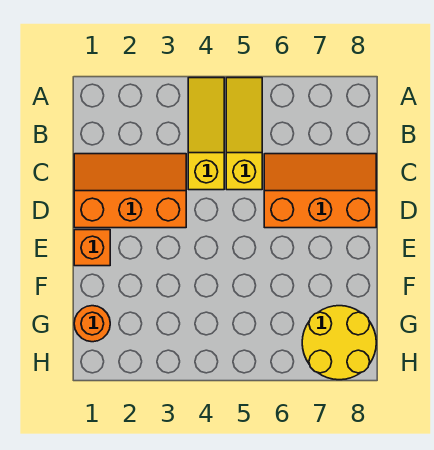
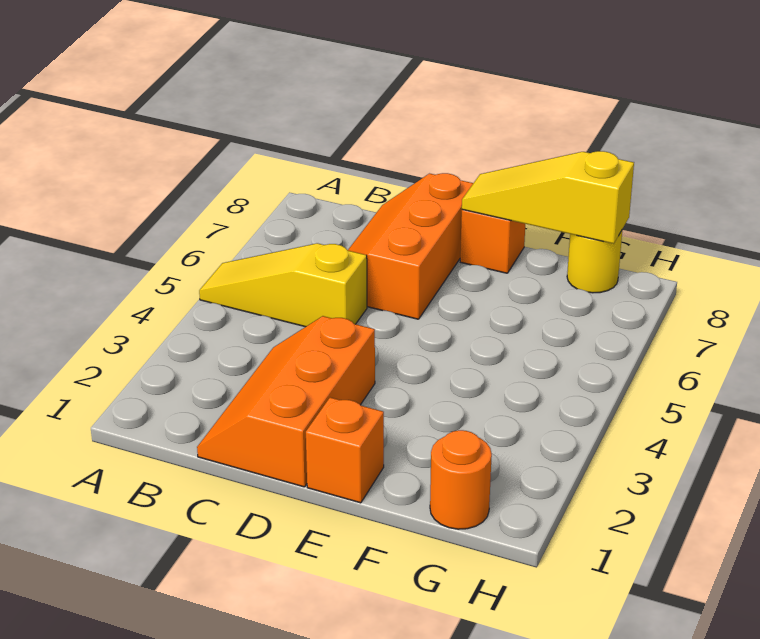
yellow 1x3 slope [188,78,224,190] -> yellow 1x3 slope moved to [462,151,634,244]
none -> orange 1x1 brick [460,210,525,273]
yellow 2x2 round brick [302,306,376,380] -> yellow 1x1 round brick [567,231,622,293]

